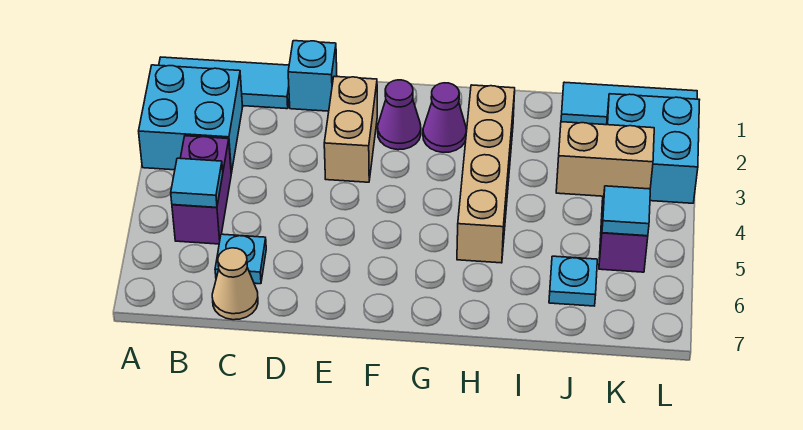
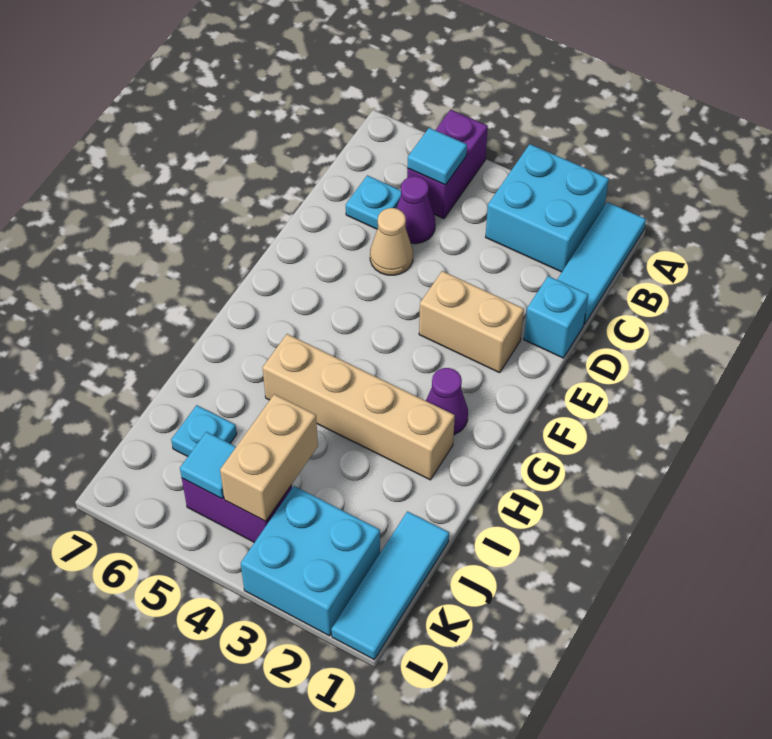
purple 1x2 brick [172,136,231,244] -> purple 1x2 brick turned to [407,110,488,219]
tan 1x1 cone [212,248,258,320] -> tan 1x1 cone moved to [370,208,413,275]
purple 1x1 cone [378,80,421,150] -> purple 1x1 cone moved to [396,176,435,244]

